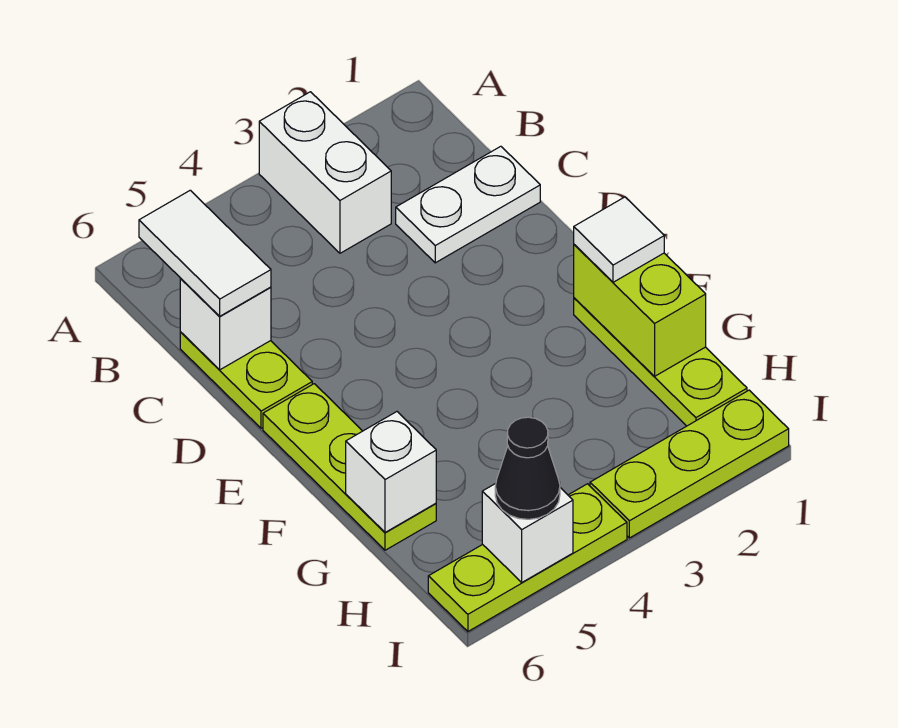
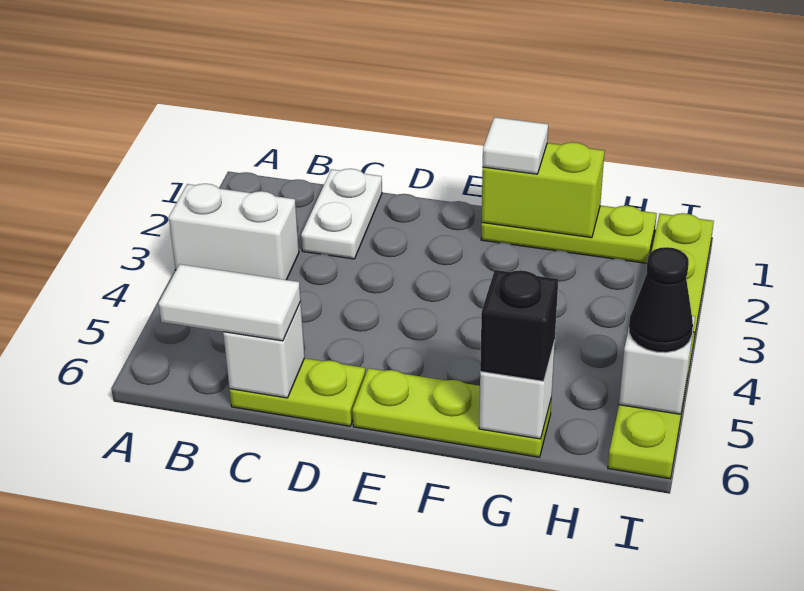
none -> black 1x1 brick [480,270,558,381]

